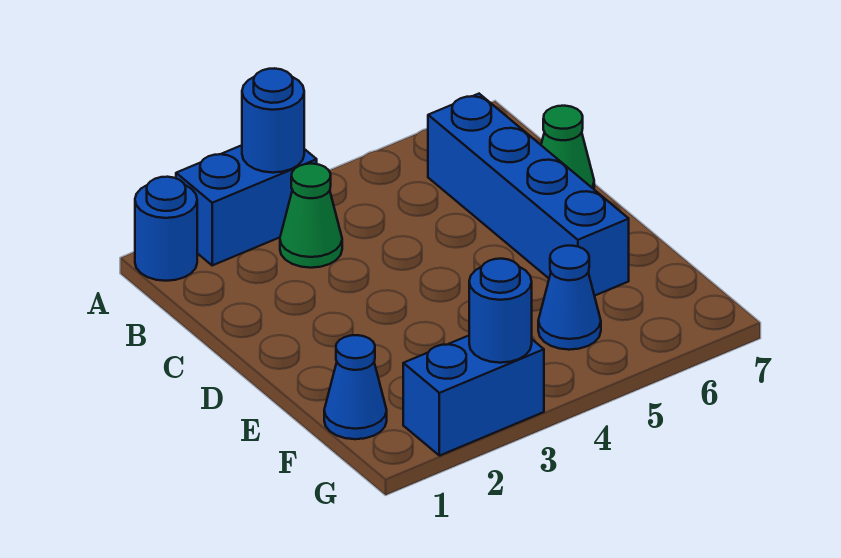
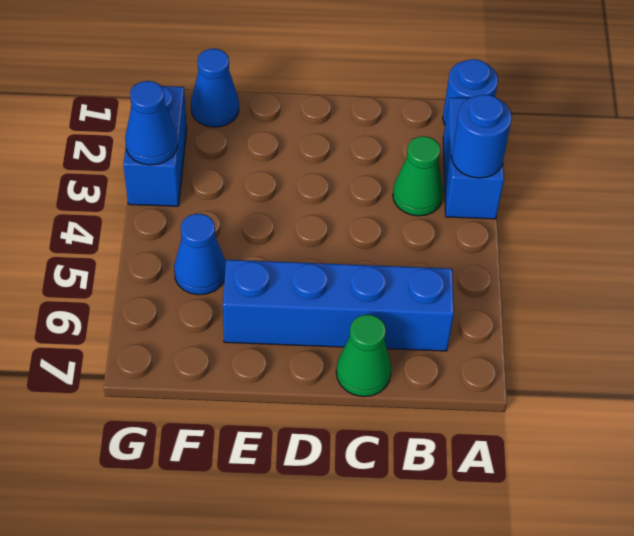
blue 1x1 round brick [469,259,532,363] -> blue 1x1 cone [125,81,178,165]

